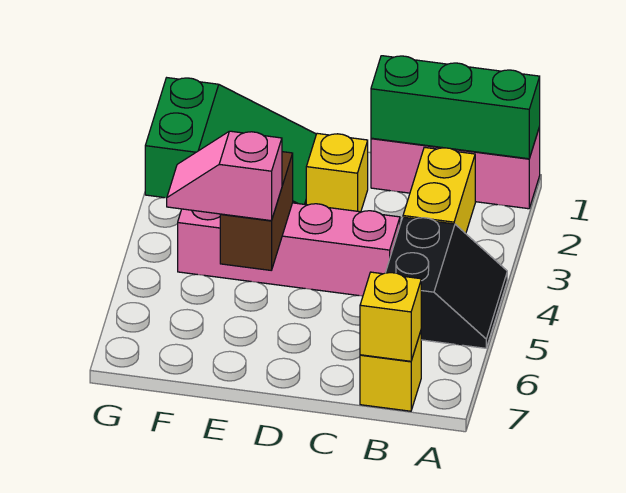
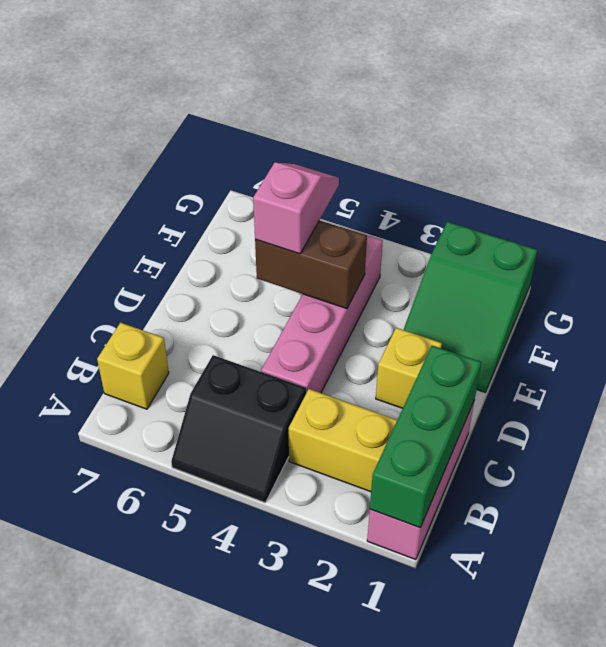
yellow 1x1 brick [360,272,421,361] -> none

